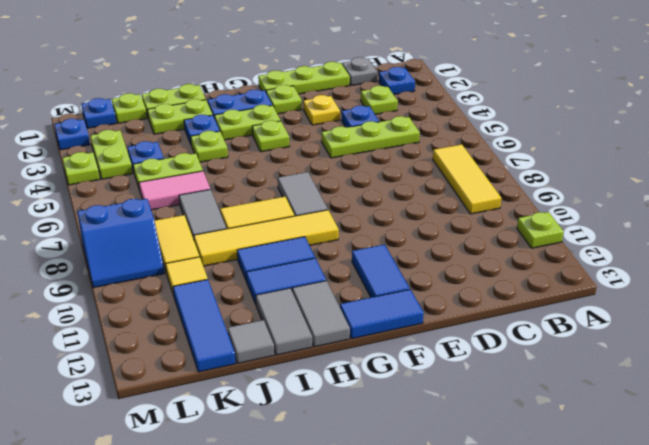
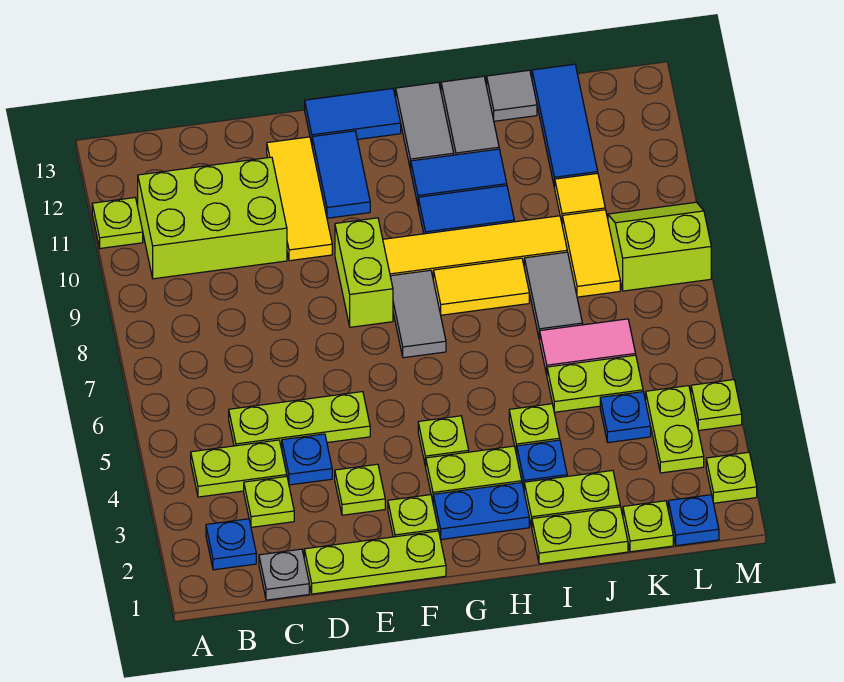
none -> lime 1x2 plate [191,440,287,497]
yellow 1x3 tile [433,144,501,214] -> yellow 1x3 tile moved to [267,137,332,261]
none -> lime 2x3 brick [138,157,287,279]
yellow 1x1 plate [303,95,340,125] -> lime 1x1 plate [335,464,385,515]
none -> lime 1x2 brick [335,218,393,327]
blue 2x2 slope [77,199,164,288] -> lime 2x2 slope [608,202,711,291]
blue 1x1 plate [54,119,90,150] -> lime 1x1 plate [706,452,757,503]

